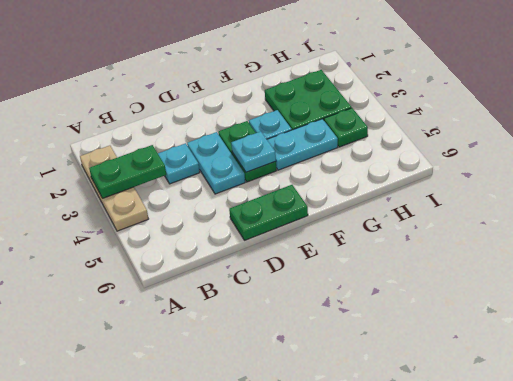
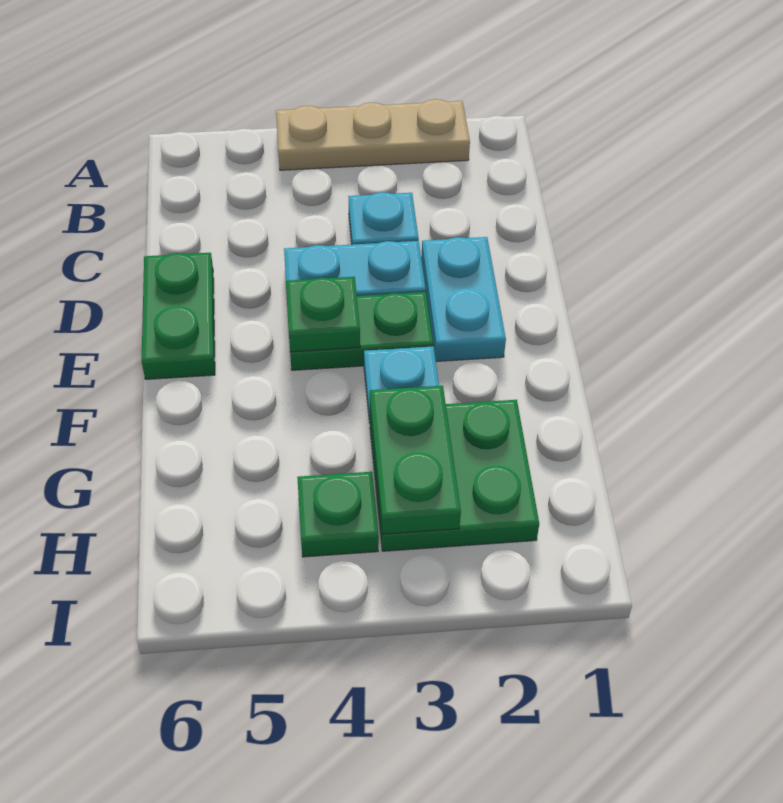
green 1x2 plate [89,145,166,198] -> green 1x2 plate moved to [370,386,461,534]
cyan 1x1 plate [231,131,276,172] -> green 1x1 plate [286,277,360,352]
cyan 1x2 plate [267,119,338,170] -> cyan 1x2 plate moved to [421,237,506,361]

